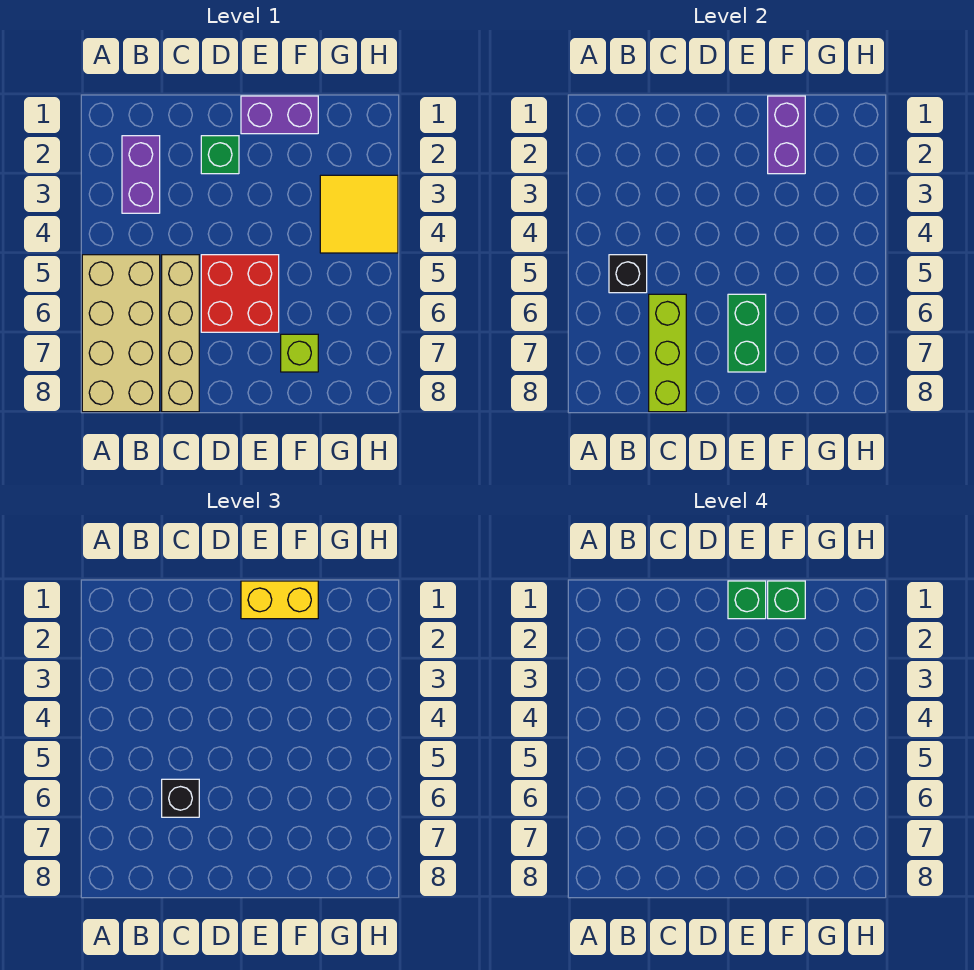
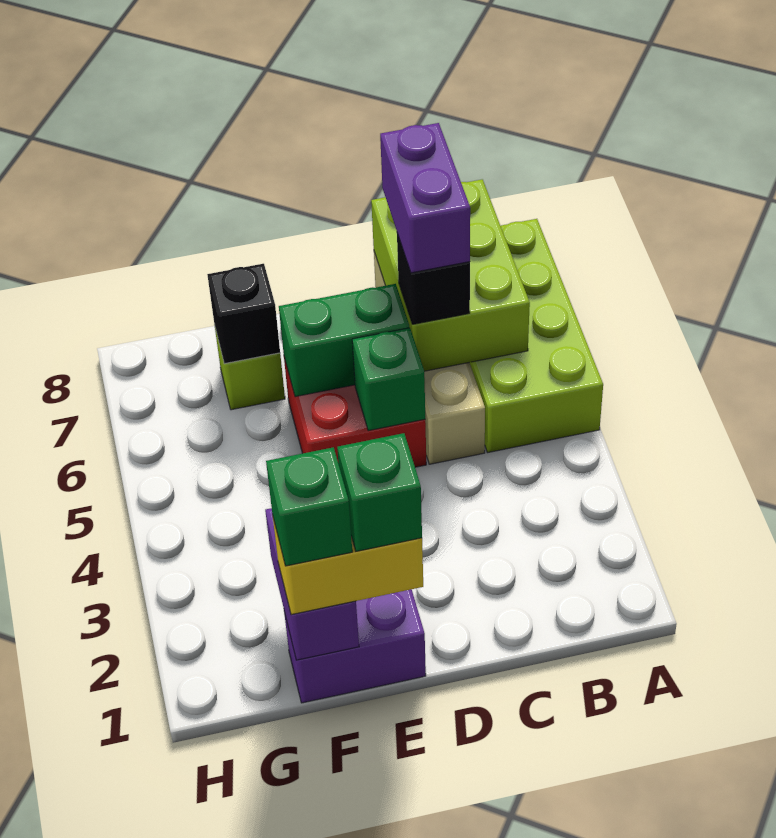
tan 2x4 brick [82,255,160,412] -> lime 2x4 brick [469,219,603,453]
purple 1x2 brick [122,136,160,213] -> purple 1x2 brick moved to [380,123,470,273]
black 1x1 brick [609,255,647,293] -> black 1x1 brick moved to [207,264,280,364]
lime 1x3 brick [649,294,686,412] -> lime 2x3 brick [371,179,530,371]
green 1x1 brick [201,136,239,174] -> green 1x1 brick moved to [352,328,425,431]
green 1x2 brick [728,294,766,372] -> green 1x2 brick turned to [279,284,409,397]
yellow 2x2 tile [320,175,398,253] -> none

